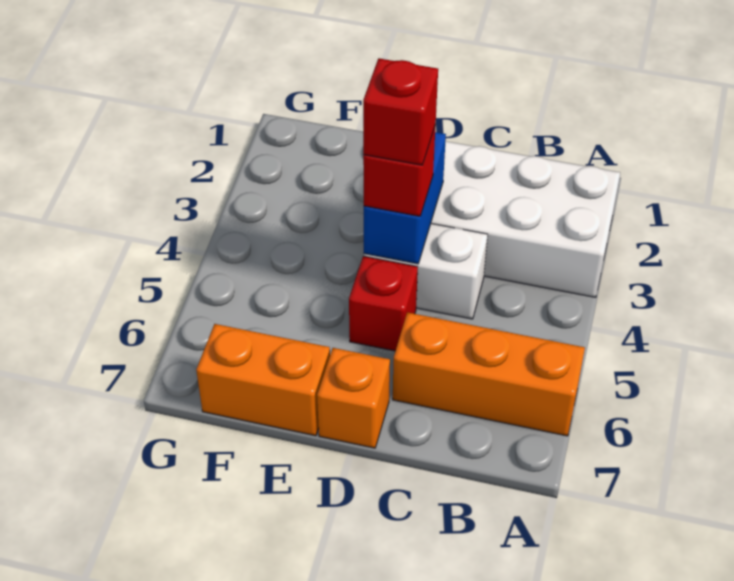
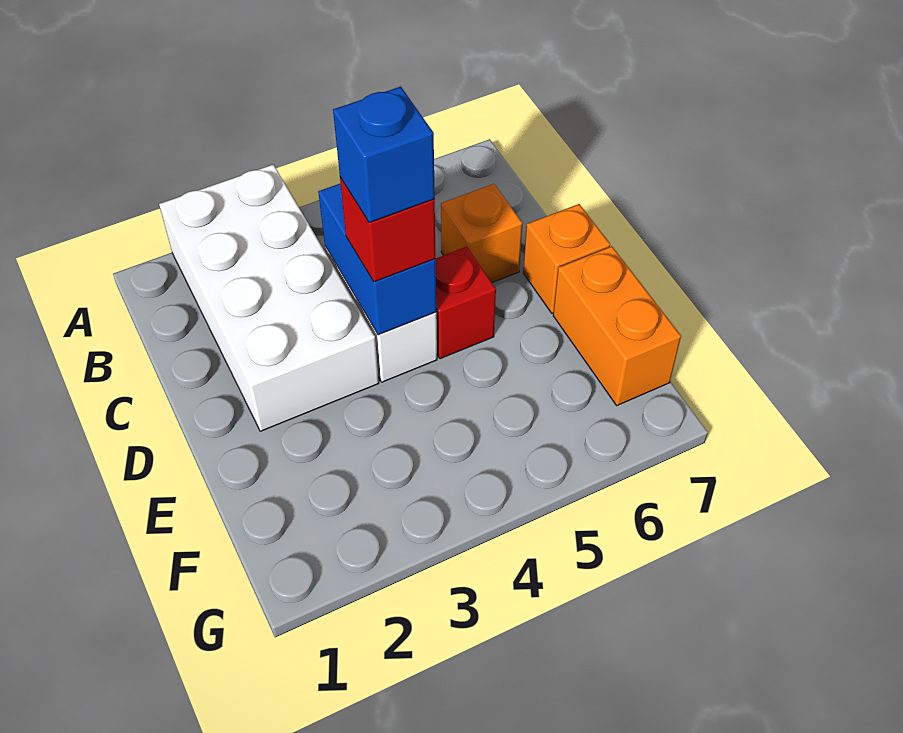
orange 1x3 brick [393,312,585,436] -> orange 1x1 brick [441,184,522,283]
blue 1x2 brick [364,132,446,264] -> blue 1x2 brick turned to [318,183,436,335]
red 1x1 brick [363,58,438,165] -> blue 1x1 brick [333,87,435,223]

